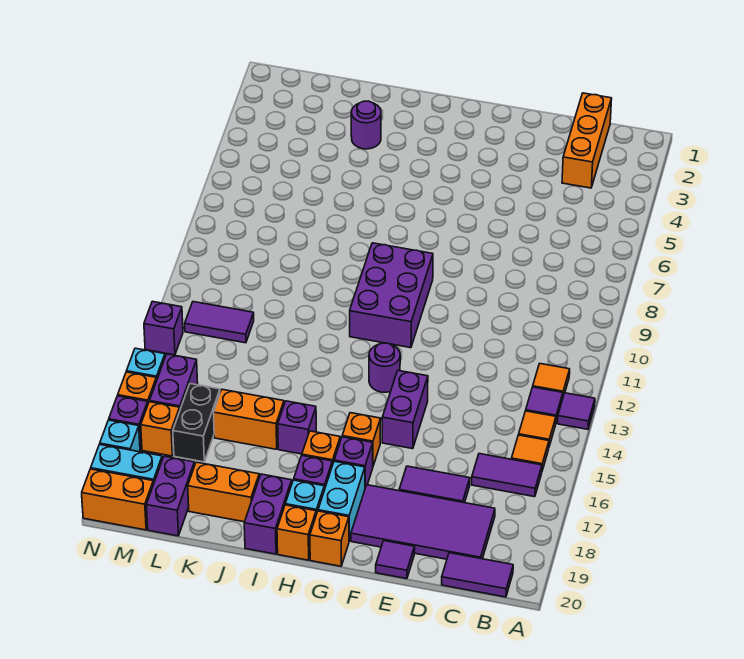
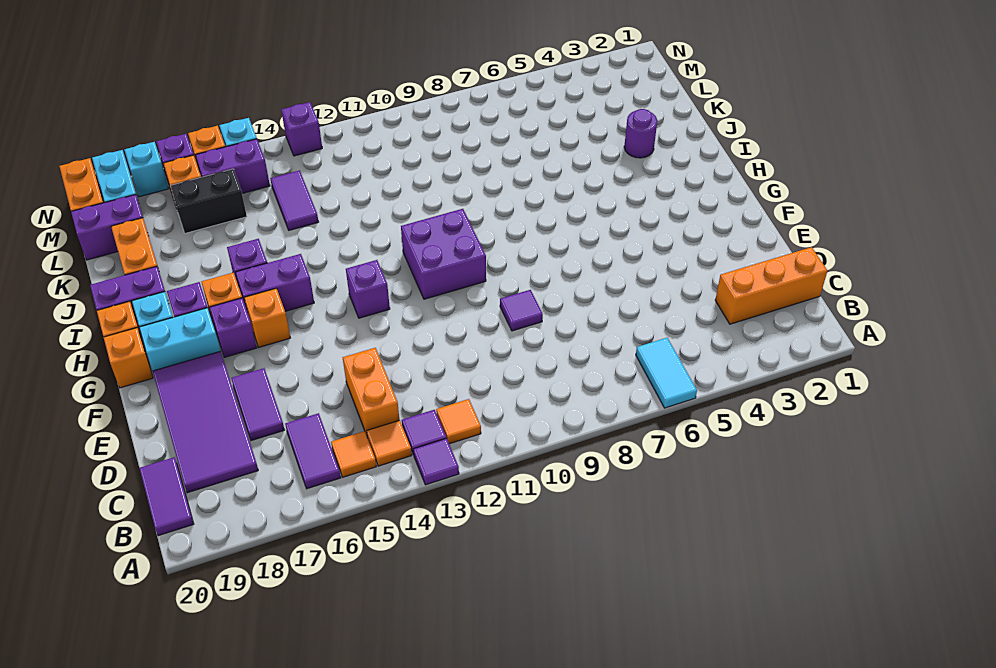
none -> cyan 1x2 tile [636,338,697,408]
purple 1x1 tile [376,541,415,579] -> purple 1x1 tile moved to [500,290,543,331]
purple 1x2 brick [382,371,428,449] -> purple 1x2 brick moved to [235,254,314,311]
purple 2x3 brick [350,243,433,348] -> purple 2x2 brick [401,209,486,299]
purple 1x1 round brick [369,343,400,392] -> purple 1x1 brick [346,260,390,318]
orange 1x2 brick [214,389,284,449] -> orange 1x2 brick moved to [343,348,399,435]
purple 1x2 tile [185,302,254,343] -> purple 1x2 tile moved to [270,170,318,230]

